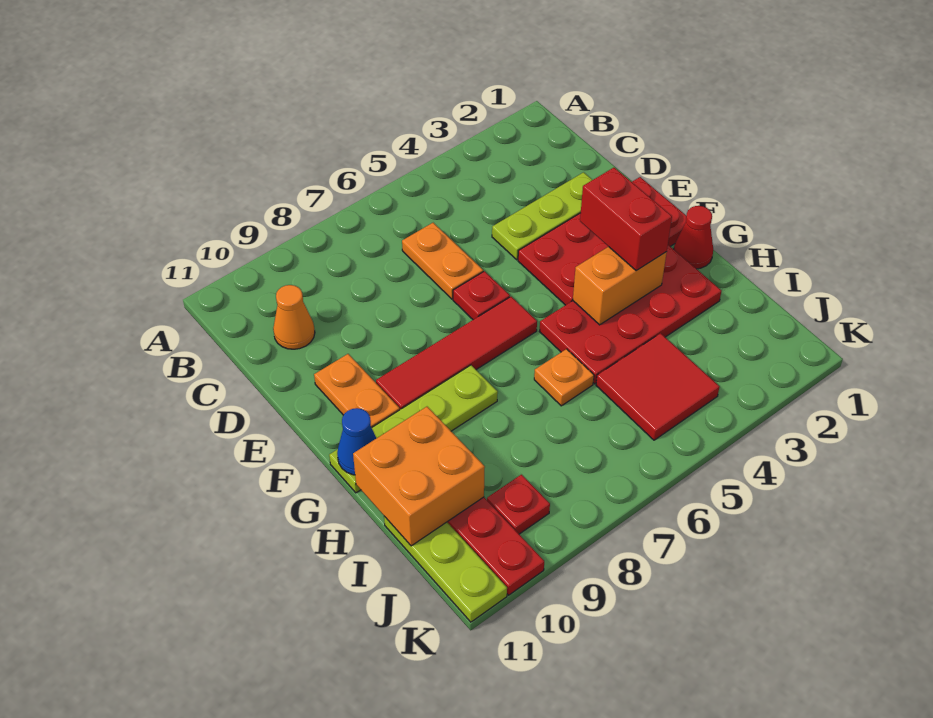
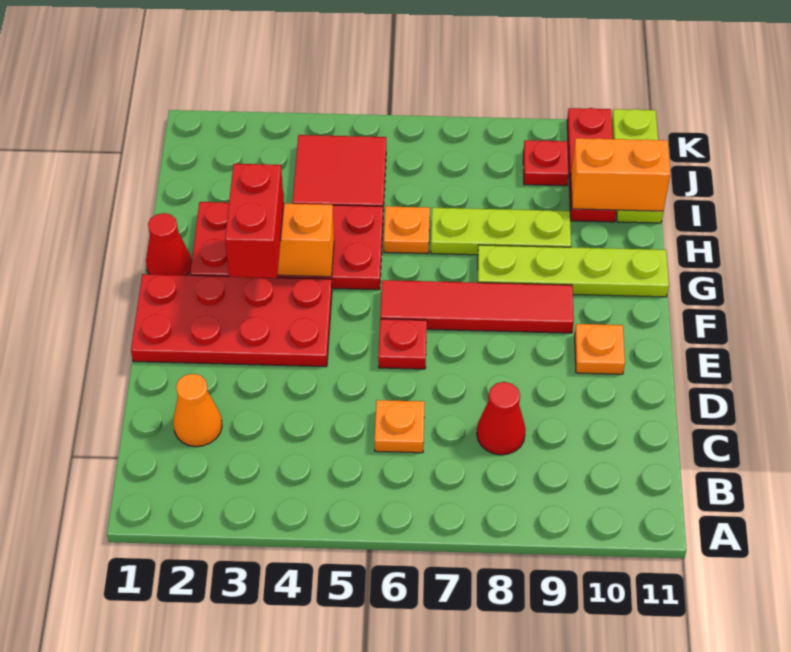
orange 1x2 plate [402,223,483,299] -> orange 1x1 plate [375,400,425,453]
none -> red 1x1 cone [477,382,526,455]
orange 1x1 cone [273,285,315,349] -> orange 1x1 cone moved to [173,374,222,447]
lime 1x3 plate [492,172,592,260] -> lime 1x3 plate moved to [431,208,571,255]
orange 1x2 plate [314,354,400,428] -> orange 1x1 plate [575,324,625,374]
blue 1x1 cone [337,408,376,475] -> none
orange 2x2 brick [353,407,485,546] -> orange 1x2 brick [571,138,670,211]

